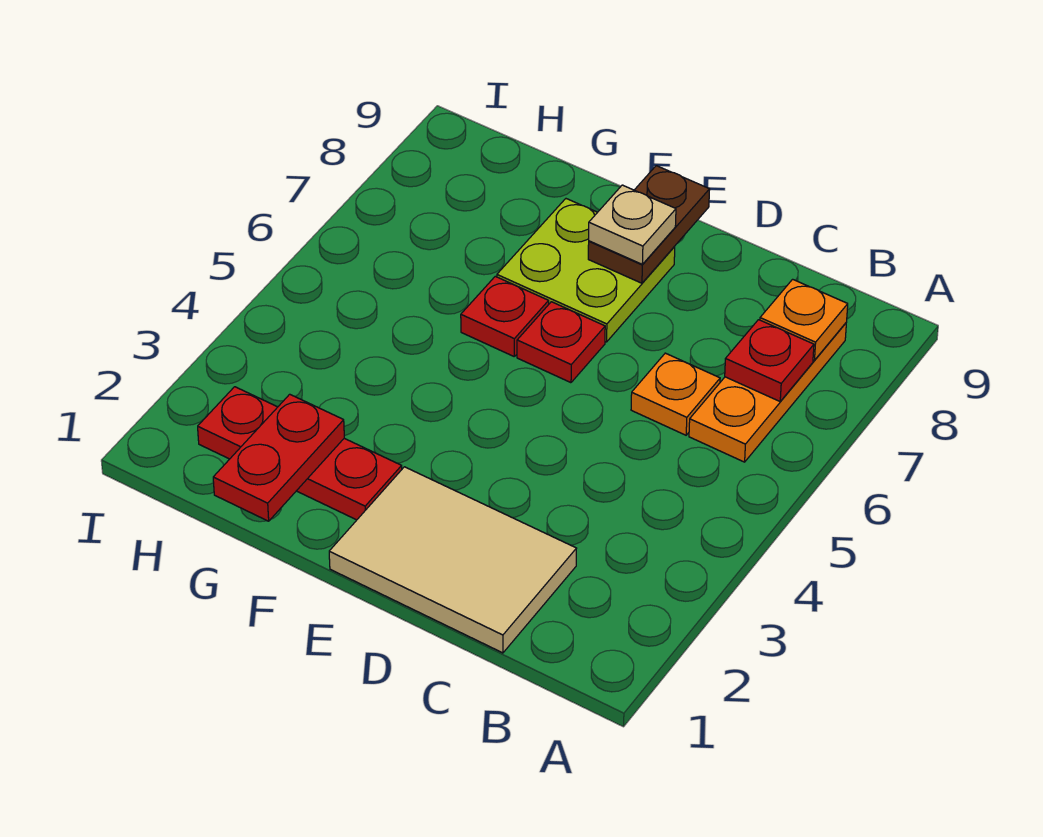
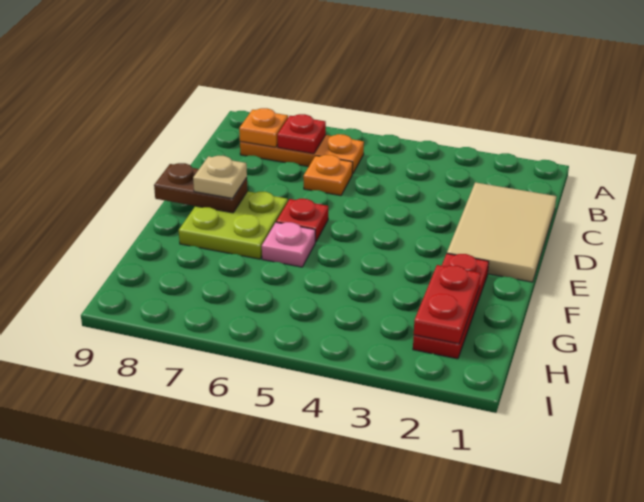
red 1x1 plate [461,276,549,356] -> pink 1x1 plate [262,222,315,267]
red 1x2 plate [213,394,344,521] -> red 1x2 plate turned to [414,265,481,344]

